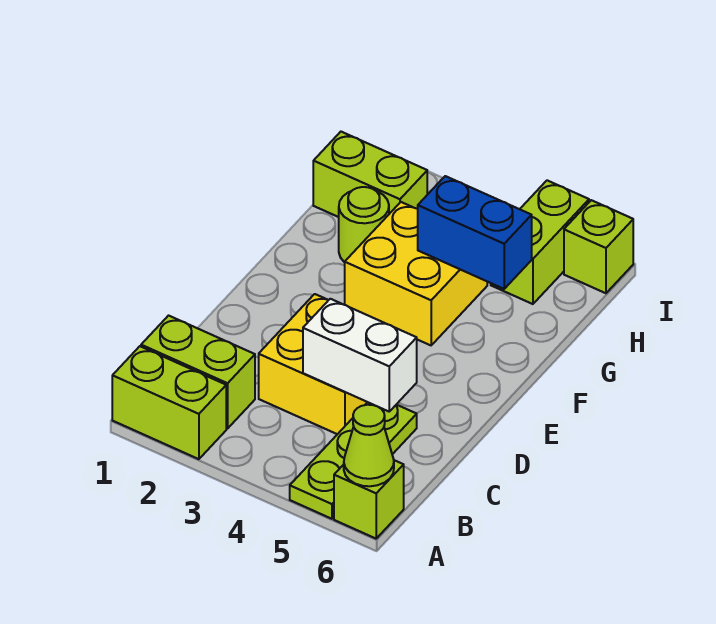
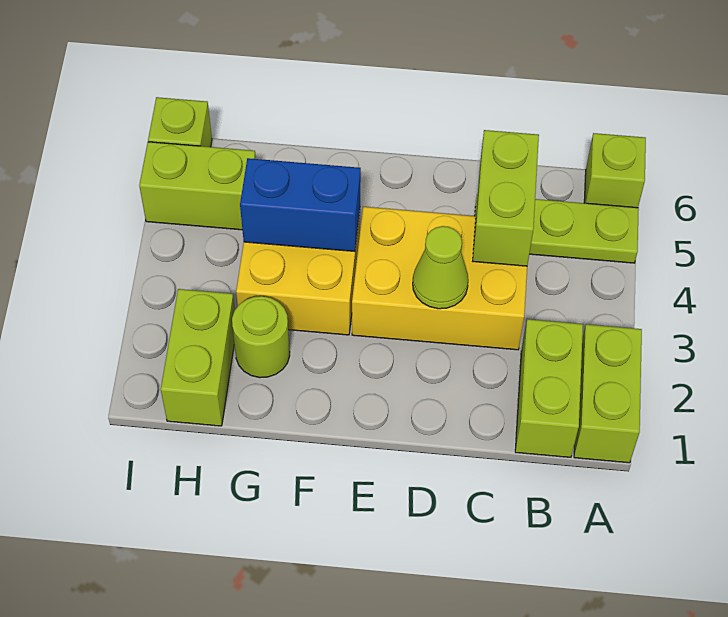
lime 1x1 cone [344,405,394,486] -> lime 1x1 cone moved to [413,226,468,309]
yellow 2x2 brick [259,294,367,434] -> yellow 2x3 brick [352,207,527,350]
white 1x2 brick [303,299,417,411] -> lime 1x2 brick [473,130,539,266]
blue 1x2 brick [418,176,532,289] -> blue 1x2 brick turned to [240,158,361,252]

